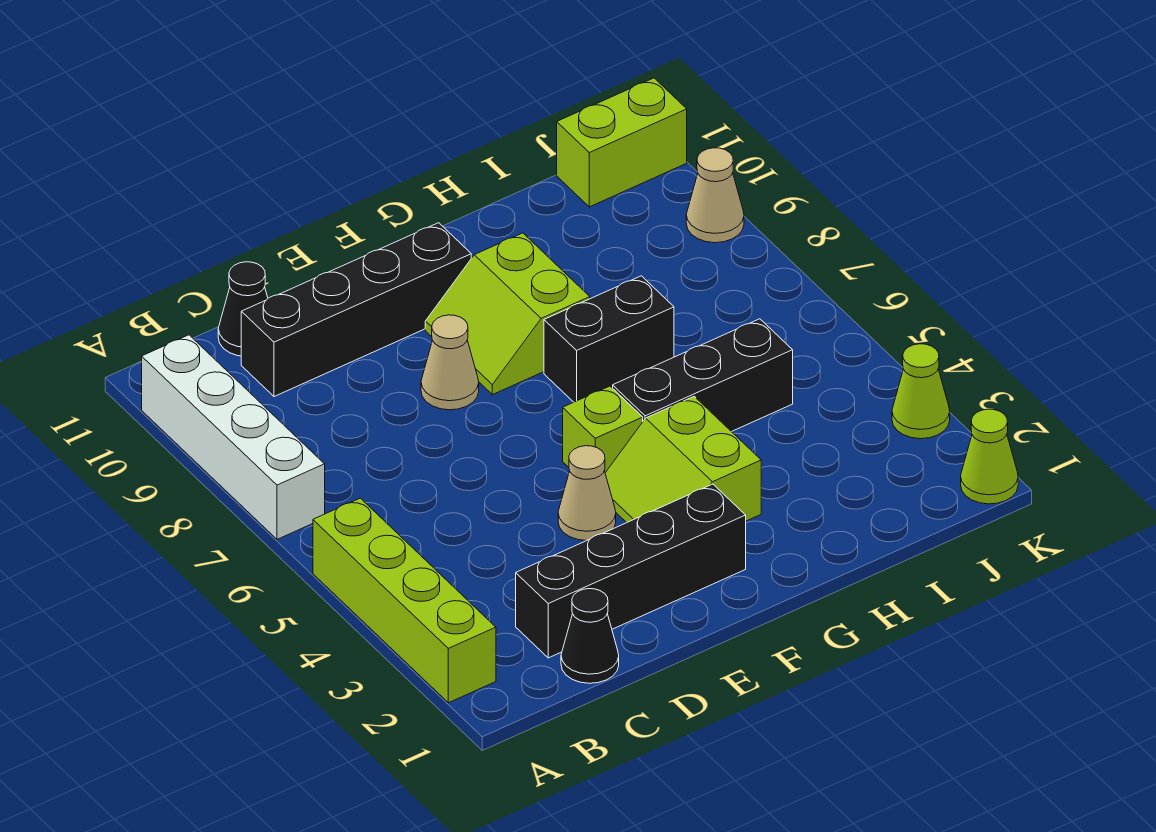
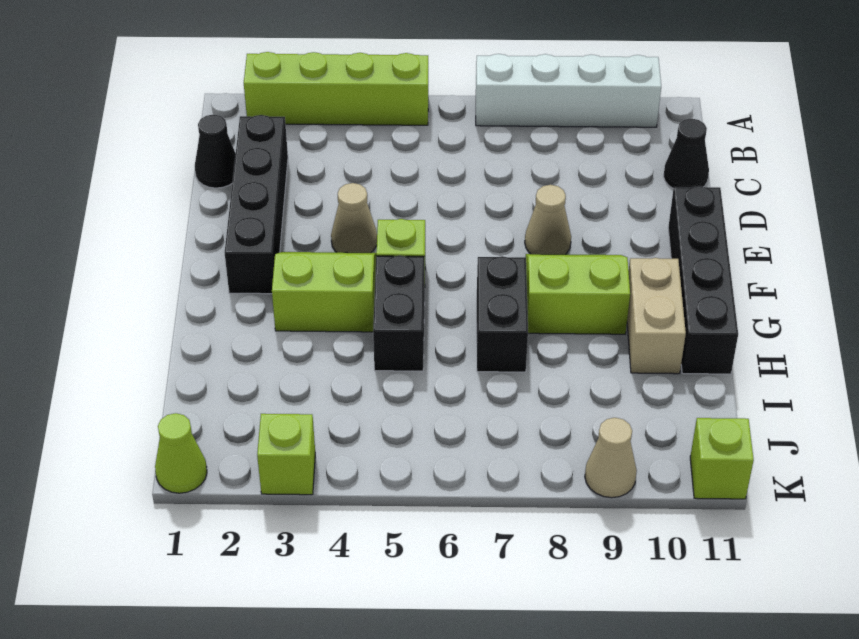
black 1x4 brick [241,223,471,397] -> black 1x4 brick moved to [668,186,738,374]
black 1x3 brick [613,319,793,432] -> black 1x2 brick [373,255,425,371]
none -> tan 1x2 brick [627,258,686,374]
lime 1x2 brick [557,78,687,207] -> lime 1x1 brick [690,418,754,499]
lime 1x1 cone [892,344,950,439] -> lime 1x1 brick [257,414,315,495]

